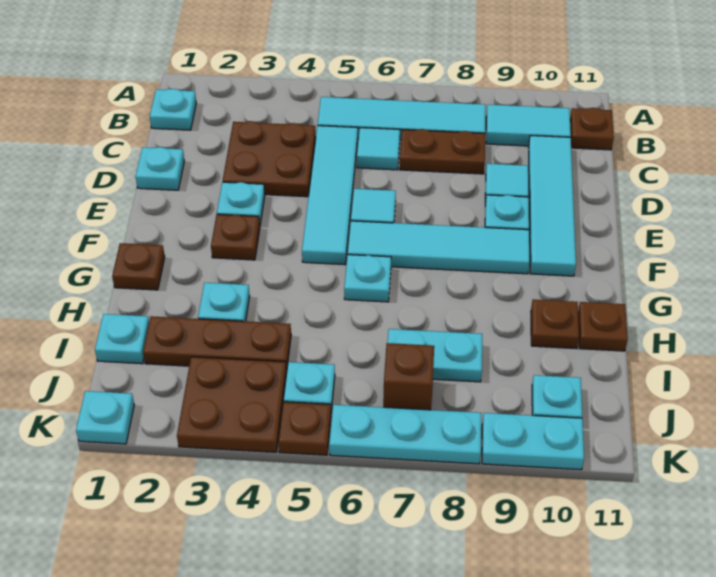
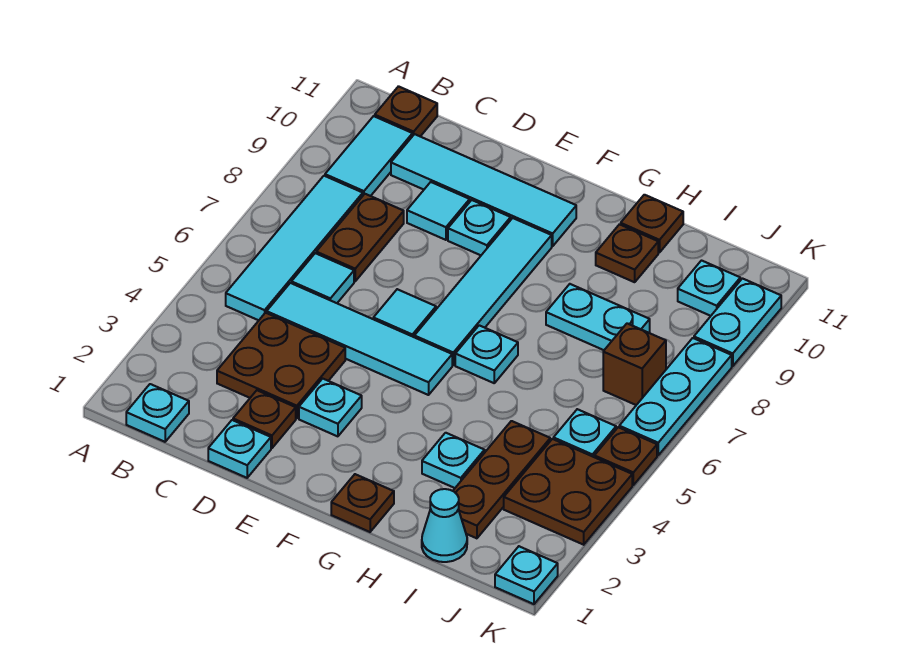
brown 1x1 plate [211,214,260,260] -> brown 1x1 plate moved to [233,390,296,448]
cyan 1x1 plate [95,314,149,364] -> cyan 1x1 cone [422,489,467,562]
cyan 1x2 plate [388,329,482,382] -> cyan 1x2 plate turned to [546,284,650,350]

